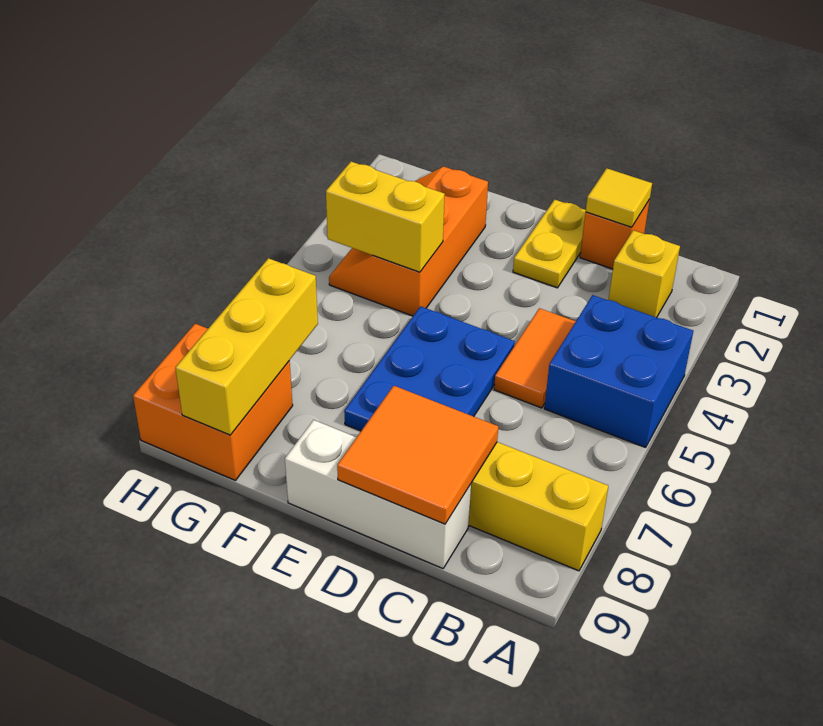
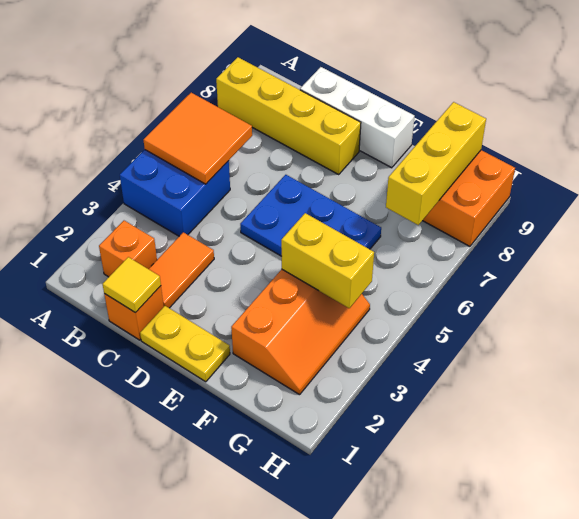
yellow 1x1 brick [609,230,680,318] -> orange 1x1 brick [99,221,157,277]
orange 1x2 tile [494,308,576,408] -> orange 1x2 tile moved to [149,232,214,308]
orange 2x2 tile [337,386,498,524] -> orange 2x2 tile moved to [144,93,252,184]
yellow 1x2 plate [513,200,586,288] -> yellow 1x2 plate turned to [140,306,230,382]
blue 2x3 plate [344,306,515,431] -> blue 2x3 plate turned to [240,175,381,256]

